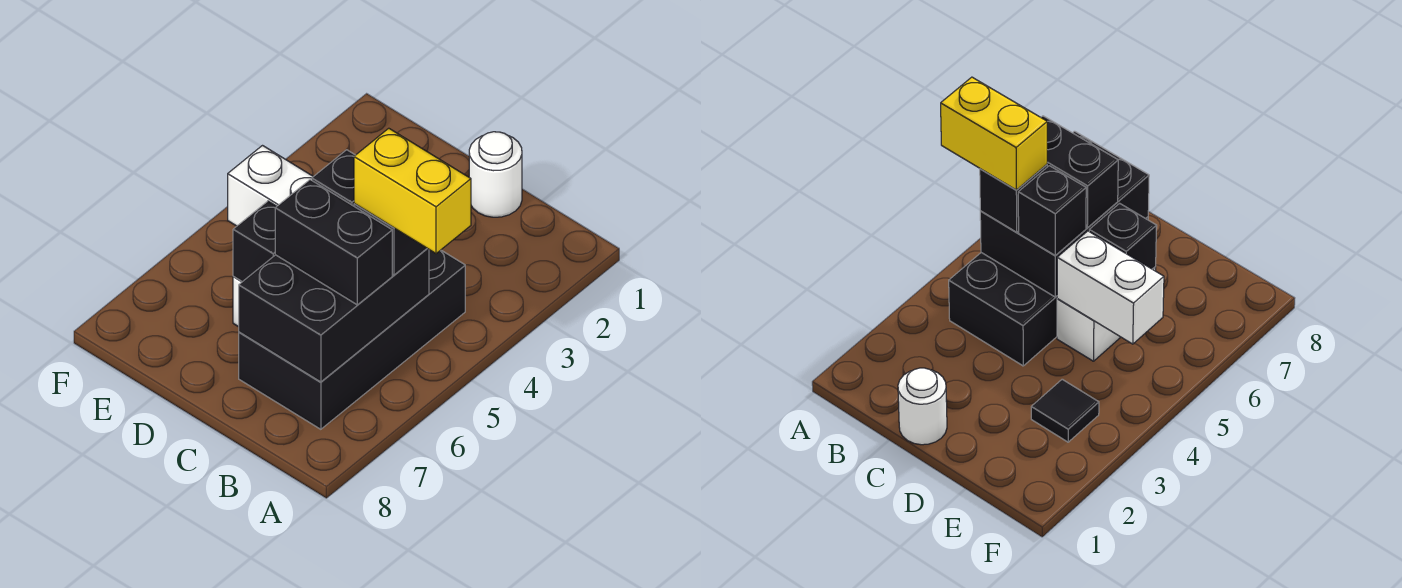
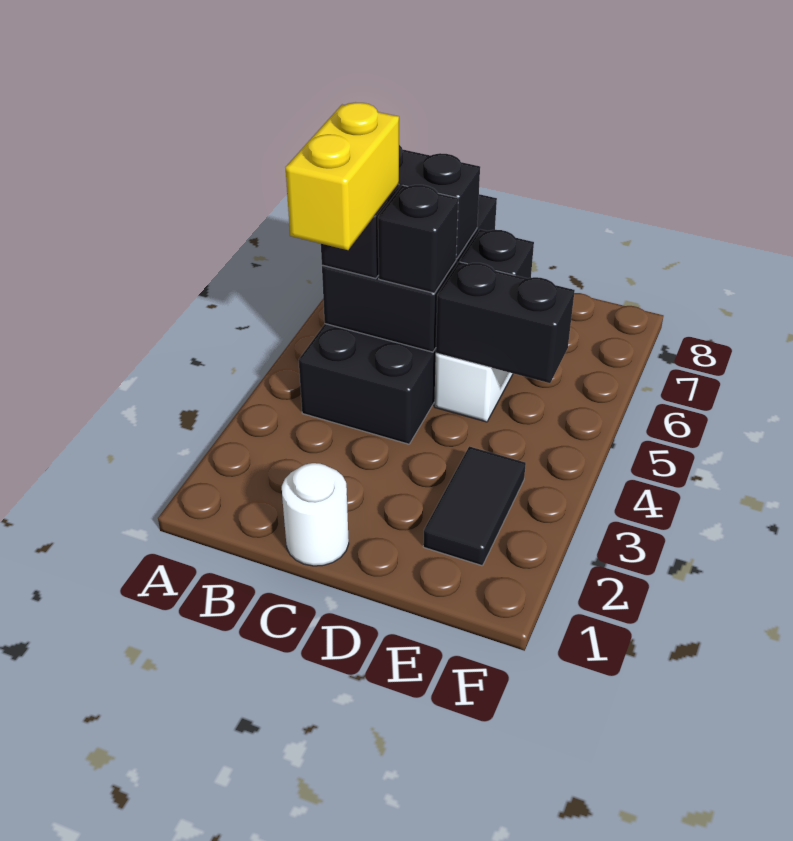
yellow 1x2 brick [354,128,471,254] -> yellow 1x2 brick turned to [286,103,399,250]
white 1x2 brick [228,146,313,226] -> black 1x2 brick [436,262,575,383]
black 1x1 tile [1031,379,1099,442] -> black 1x2 tile [423,446,526,566]

